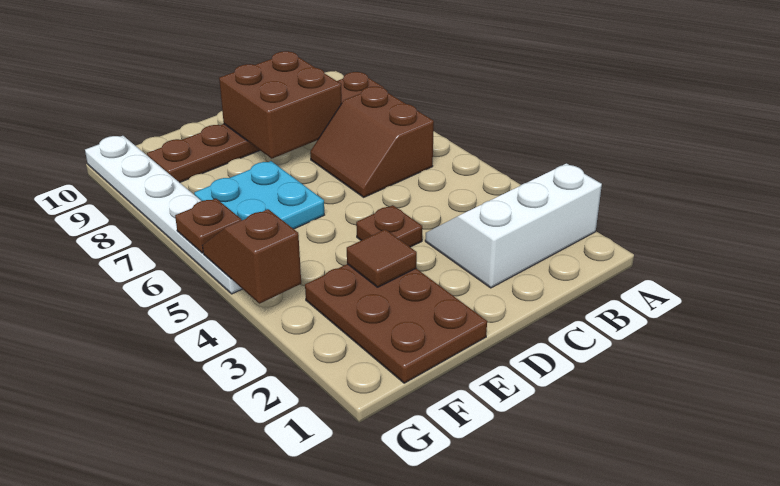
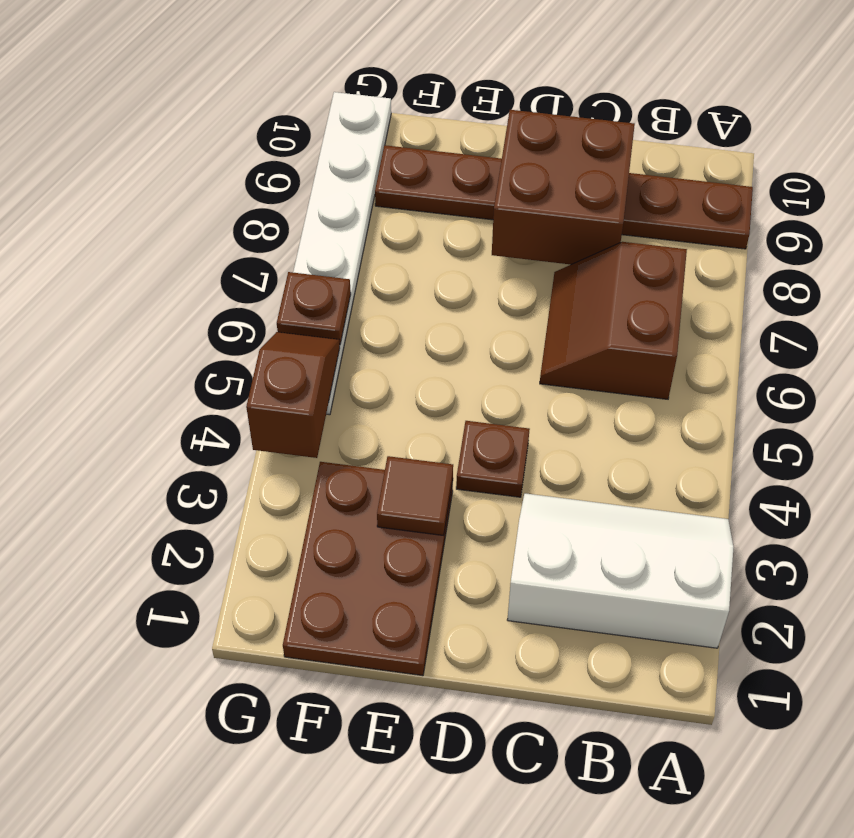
cyan 2x2 plate [194,161,324,229] -> none

